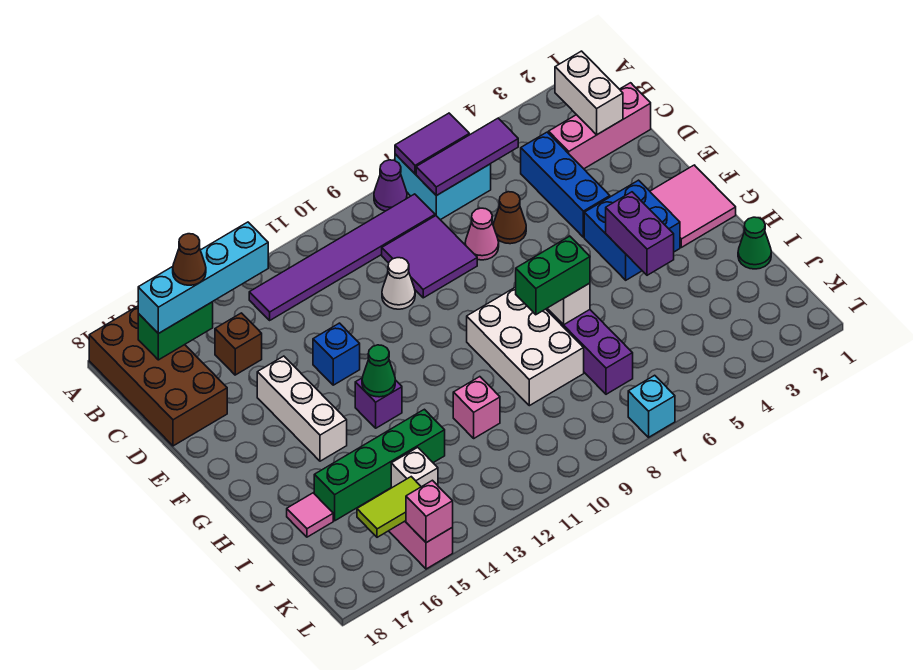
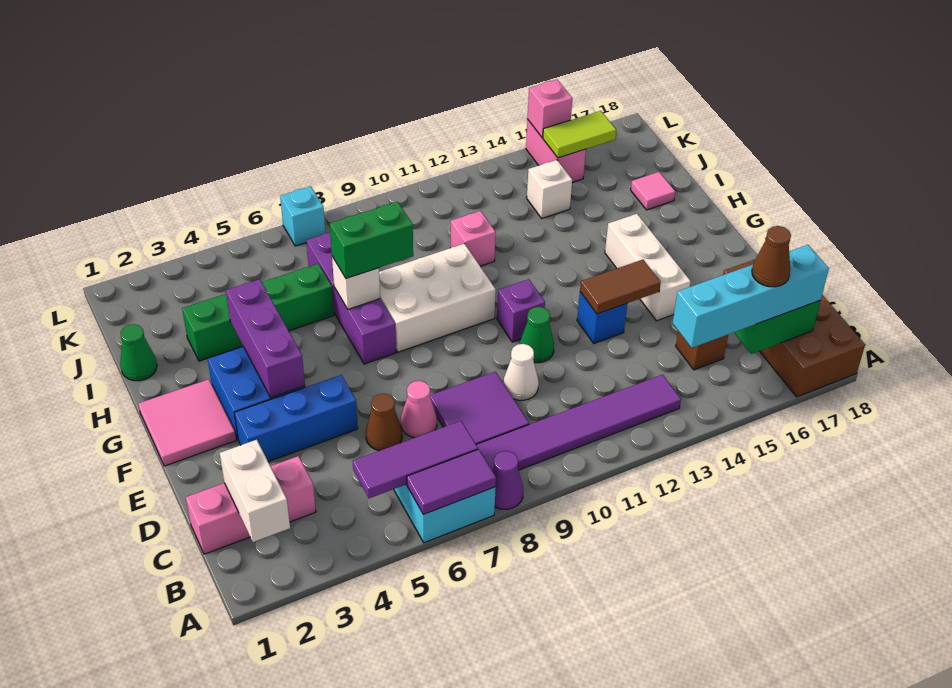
blue 1x3 brick [521,132,610,237] -> blue 1x3 brick turned to [234,375,358,462]
none -> brown 1x2 tile [580,260,661,314]
purple 1x2 brick [606,192,674,275] -> purple 1x3 brick [226,279,305,398]
white 2x3 brick [467,287,584,406] -> white 2x3 brick turned to [379,244,496,352]
purple 1x1 brick [355,378,402,428] -> purple 1x1 brick moved to [497,279,545,342]
green 1x1 cone [362,345,395,397] -> green 1x1 cone moved to [520,307,554,363]
green 1x4 brick [314,409,445,521] -> green 1x4 brick moved to [182,264,334,361]

